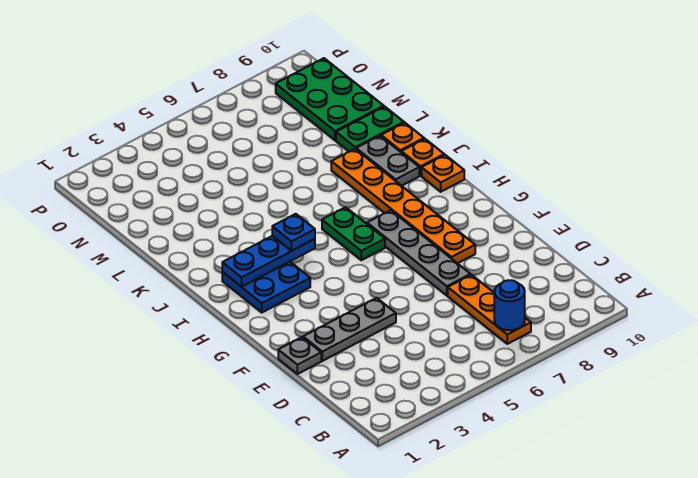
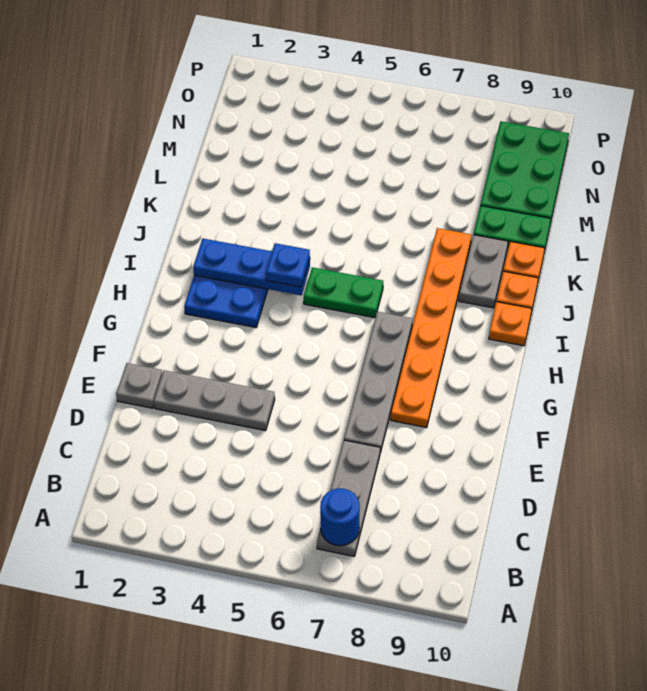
orange 1x3 plate [448,275,531,344] -> grey 1x3 plate [317,440,380,556]
green 1x2 plate [322,207,385,260] -> green 1x2 plate turned to [304,267,383,318]

